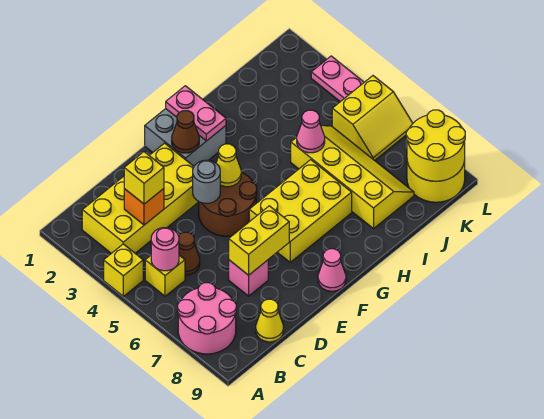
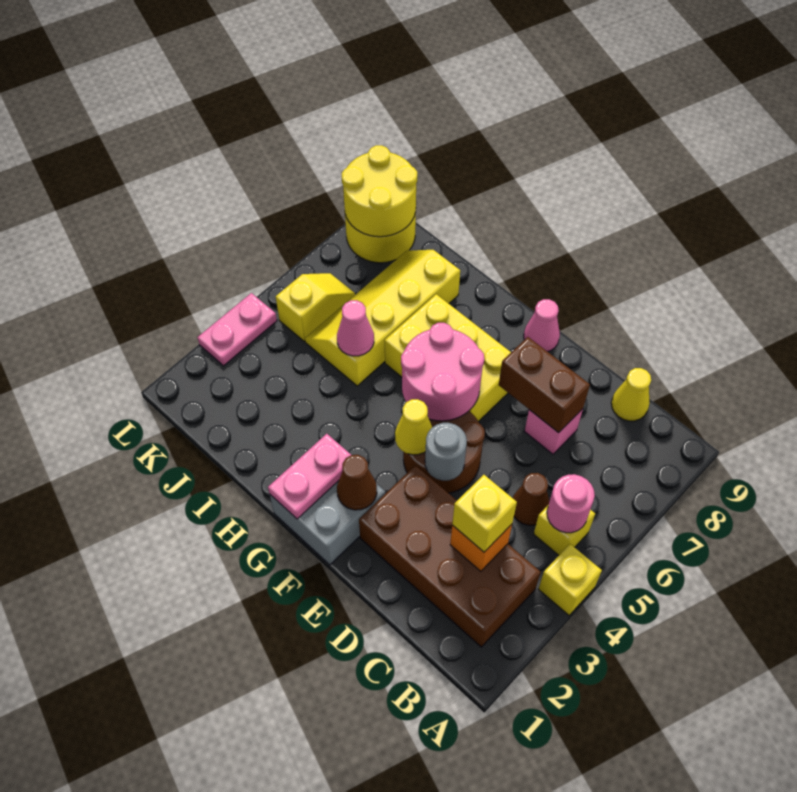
pink 2x2 round brick [178,283,236,354] -> pink 2x2 round brick moved to [401,323,484,421]
yellow 2x4 brick [82,143,199,253] -> brown 2x4 brick [359,465,541,647]
yellow 1x2 brick [229,206,289,275] -> brown 1x2 brick [499,337,590,433]
yellow 2x2 slope [332,76,413,160] -> yellow 1x2 slope [276,273,355,341]

